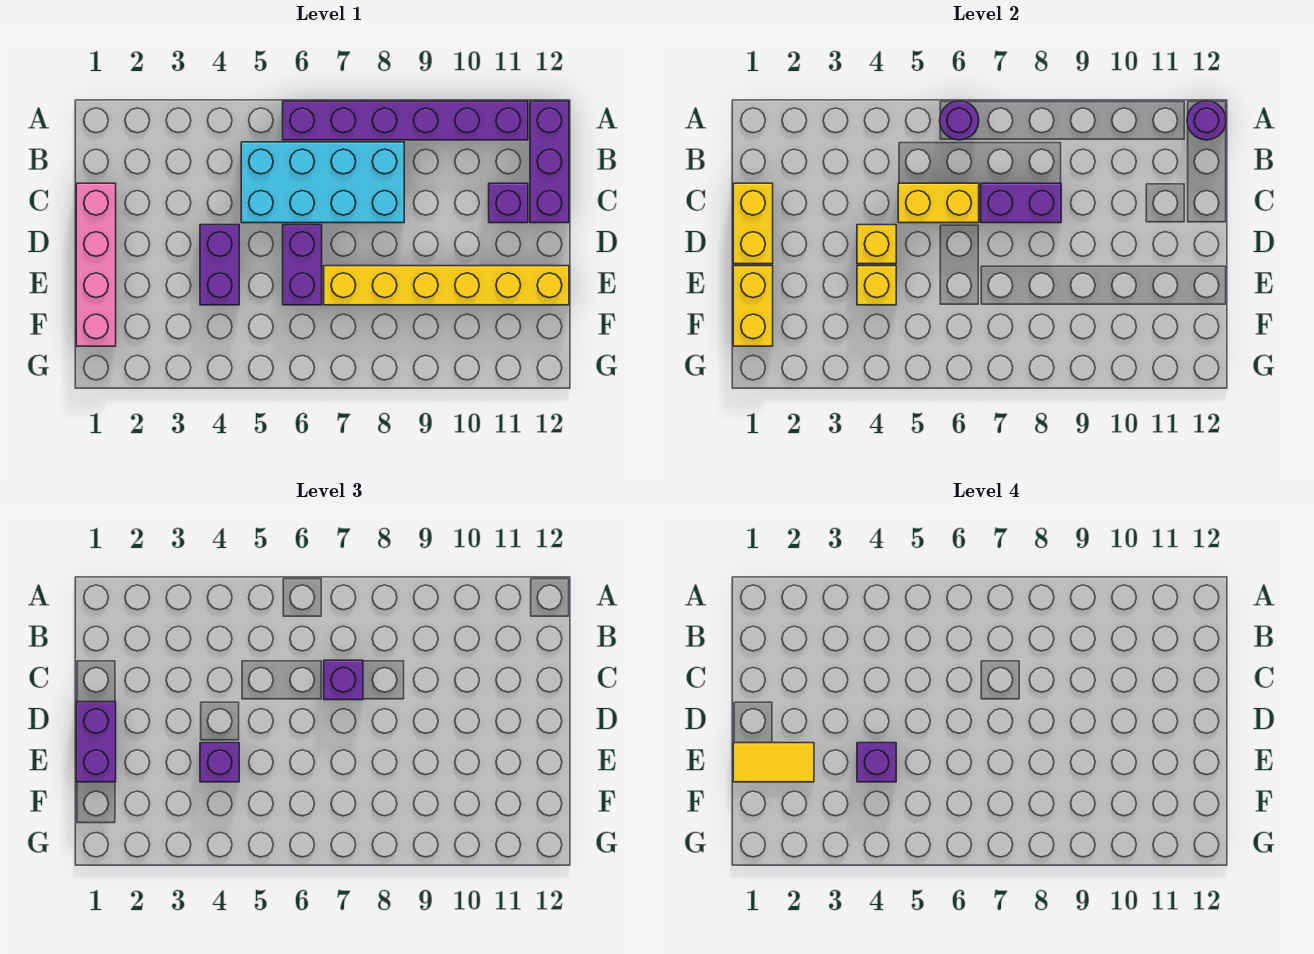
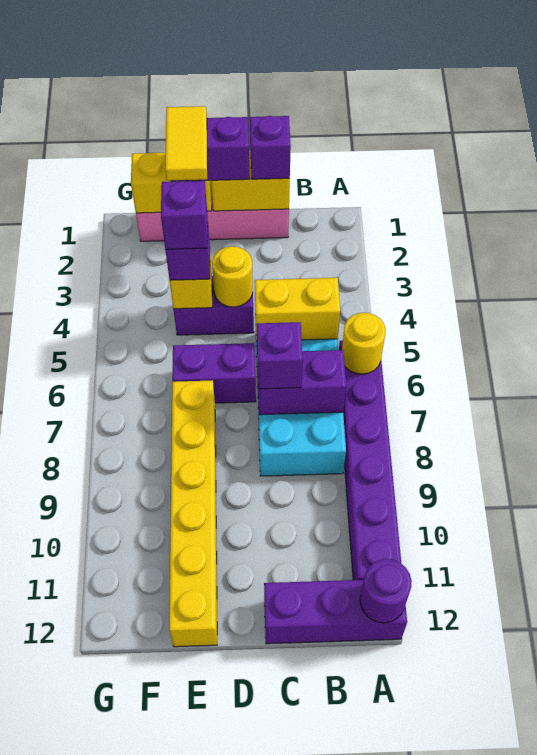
purple 1x1 round brick [940,101,979,140] -> yellow 1x1 round brick [342,312,386,374]
yellow 1x2 brick [898,183,979,223] -> yellow 1x2 brick turned to [255,278,340,341]
purple 1x2 brick [981,183,1061,223] -> purple 1x2 brick turned to [257,350,346,415]
purple 1x1 brick [489,183,528,223] -> purple 1x1 brick moved to [250,116,291,179]
yellow 1x1 brick [857,225,896,264] -> yellow 1x1 round brick [212,246,253,307]

